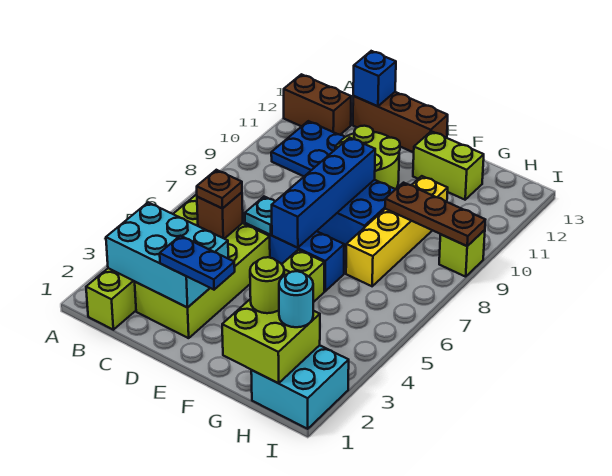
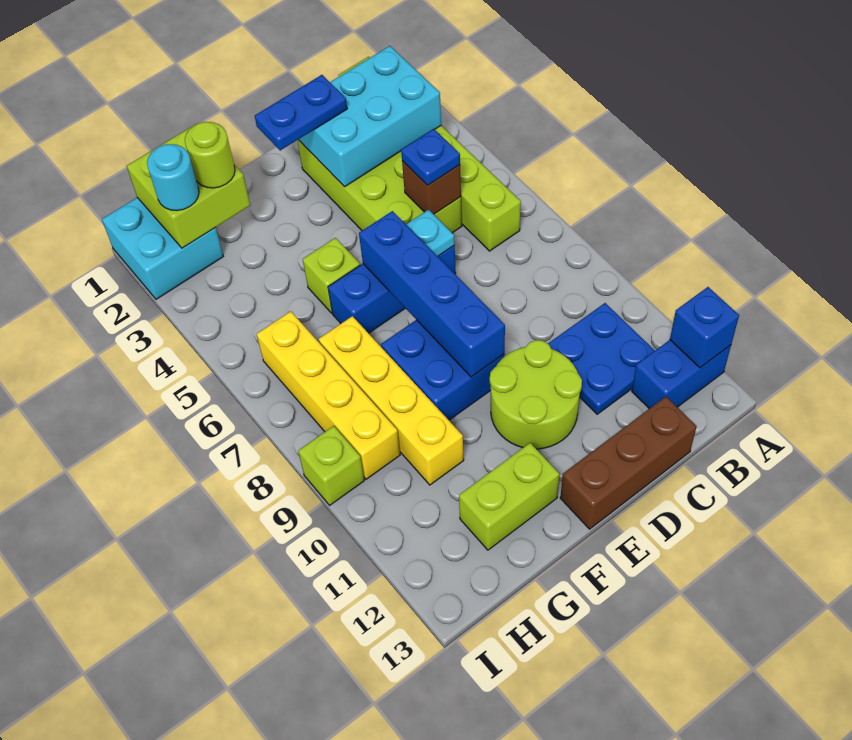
brown 1x2 brick [284,74,351,135] -> blue 1x2 brick [632,340,731,409]
brown 1x1 plate [197,170,242,208] -> blue 1x1 plate [401,129,460,185]
blue 1x1 brick [353,51,396,106] -> blue 1x1 brick moved to [670,287,739,368]
brown 1x3 plate [385,183,485,246] -> none
none -> yellow 1x4 brick [257,311,400,479]

